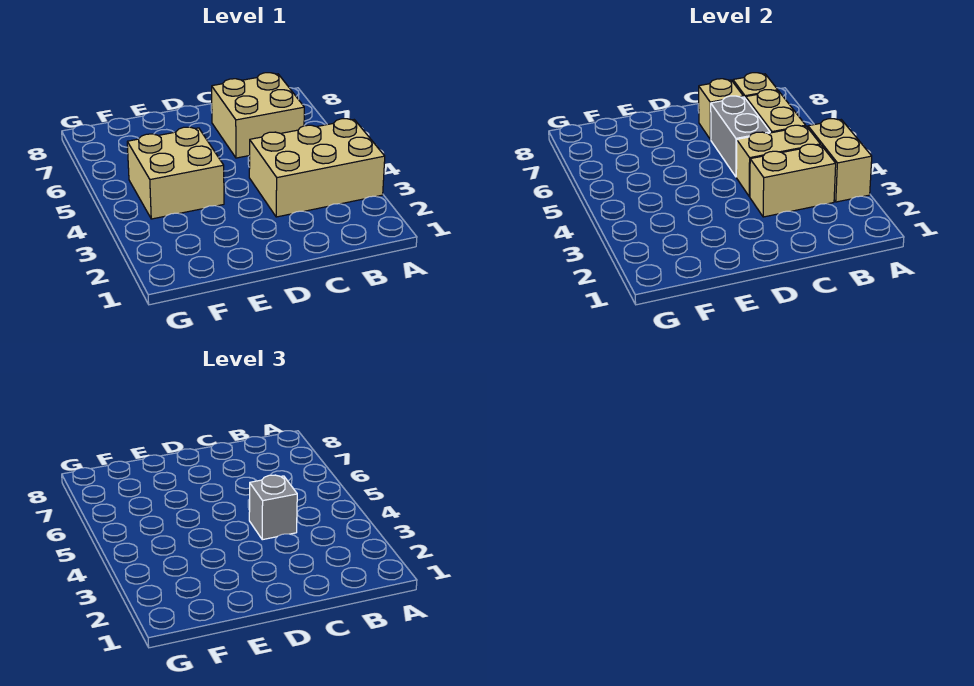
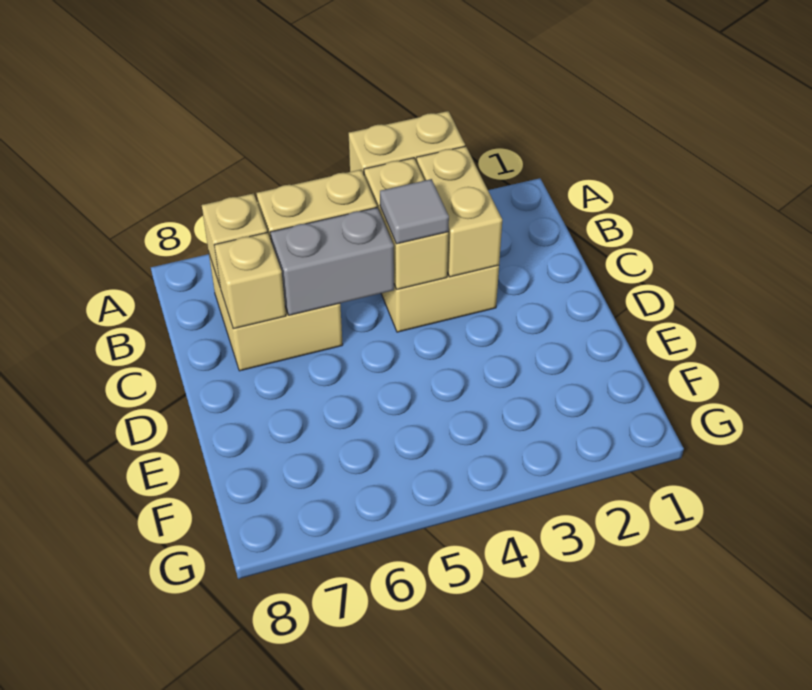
grey 1x1 brick [249,475,297,540] -> grey 1x1 tile [380,179,449,244]
tan 2x2 brick [127,127,224,219] -> none

